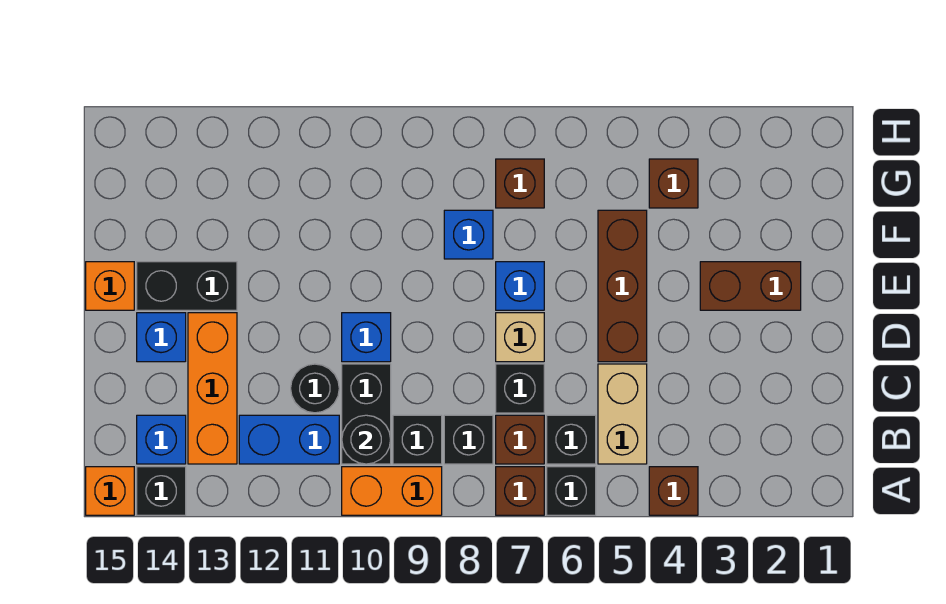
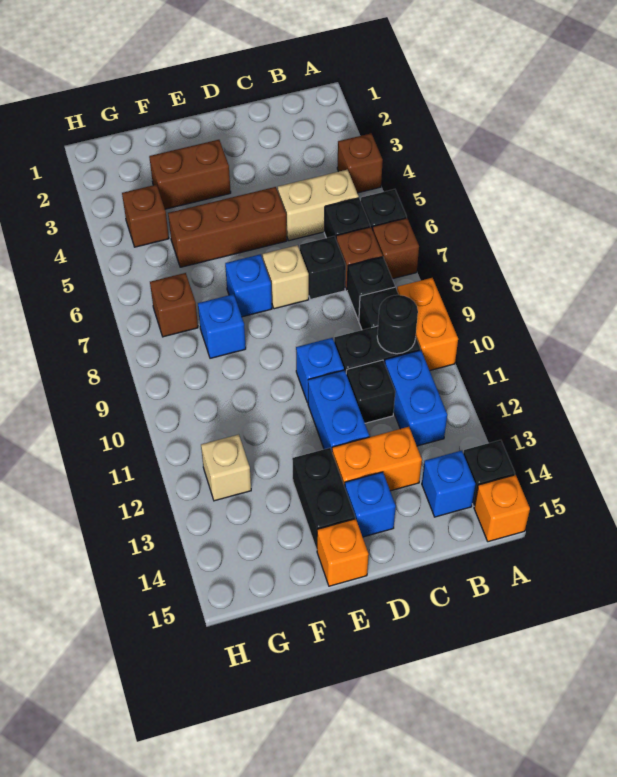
orange 1x3 brick [188,313,237,464] -> orange 1x2 brick [332,427,422,491]
black 1x1 round brick [291,364,339,413] -> black 1x1 brick [346,360,395,423]
none -> blue 1x2 brick [308,370,369,450]
brown 1x2 brick [700,262,801,310] -> brown 1x2 brick turned to [149,140,231,209]
none -> tan 1x1 brick [201,434,251,501]

